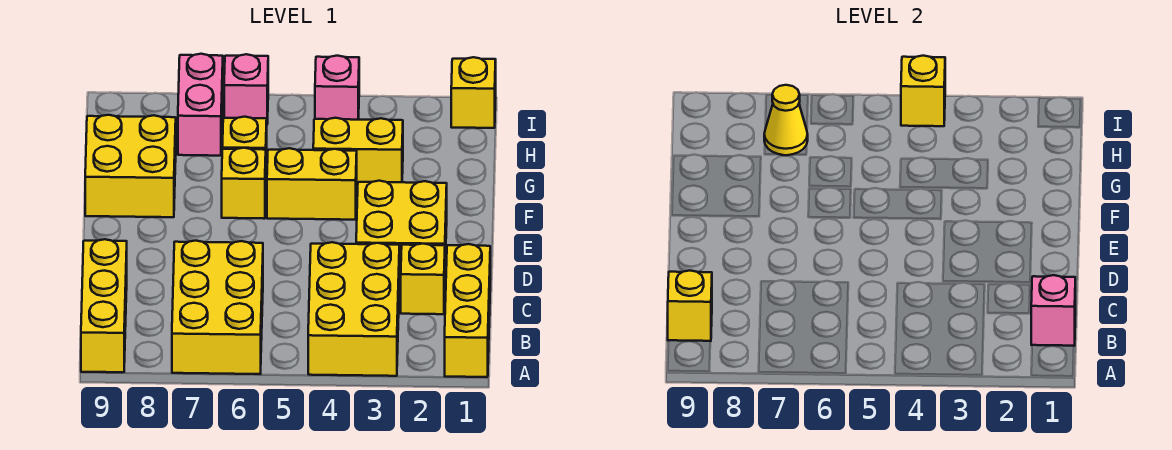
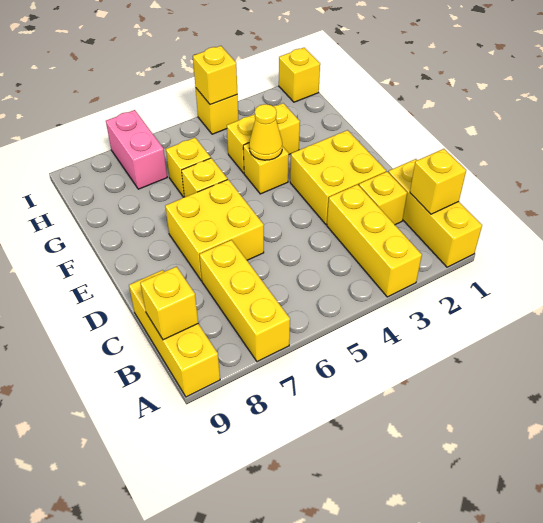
yellow 2x3 brick [308,242,399,376] -> yellow 1x3 brick [327,184,422,297]
yellow 2x3 brick [172,241,263,374] -> yellow 1x3 brick [199,240,290,362]
pink 1x1 brick [1031,275,1075,346] -> yellow 1x1 brick [410,149,466,214]
yellow 1x2 brick [267,148,357,220] -> yellow 1x1 brick [243,143,289,194]
yellow 2x2 brick [85,115,176,217] -> yellow 2x2 brick moved to [165,180,264,281]
yellow 1x1 cone [764,85,808,155] -> yellow 1x1 cone moved to [249,104,282,160]
pink 1x1 brick [315,56,359,120] -> yellow 1x1 brick [196,89,239,134]
pink 1x1 brick [224,54,268,123] -> none

